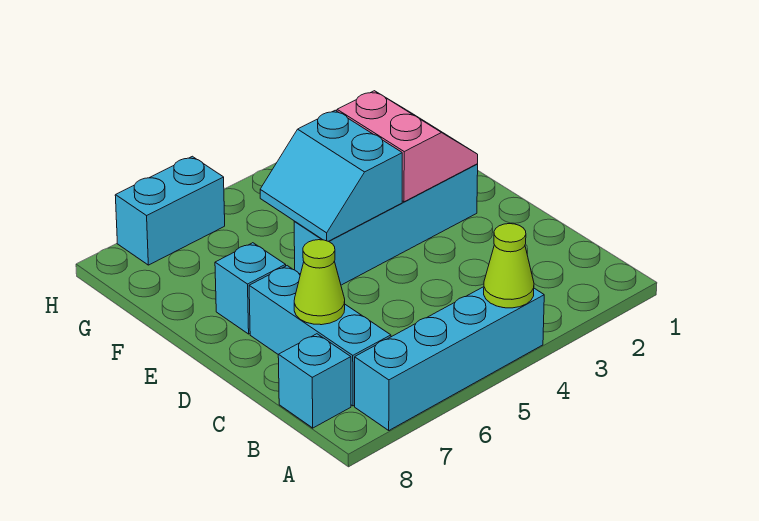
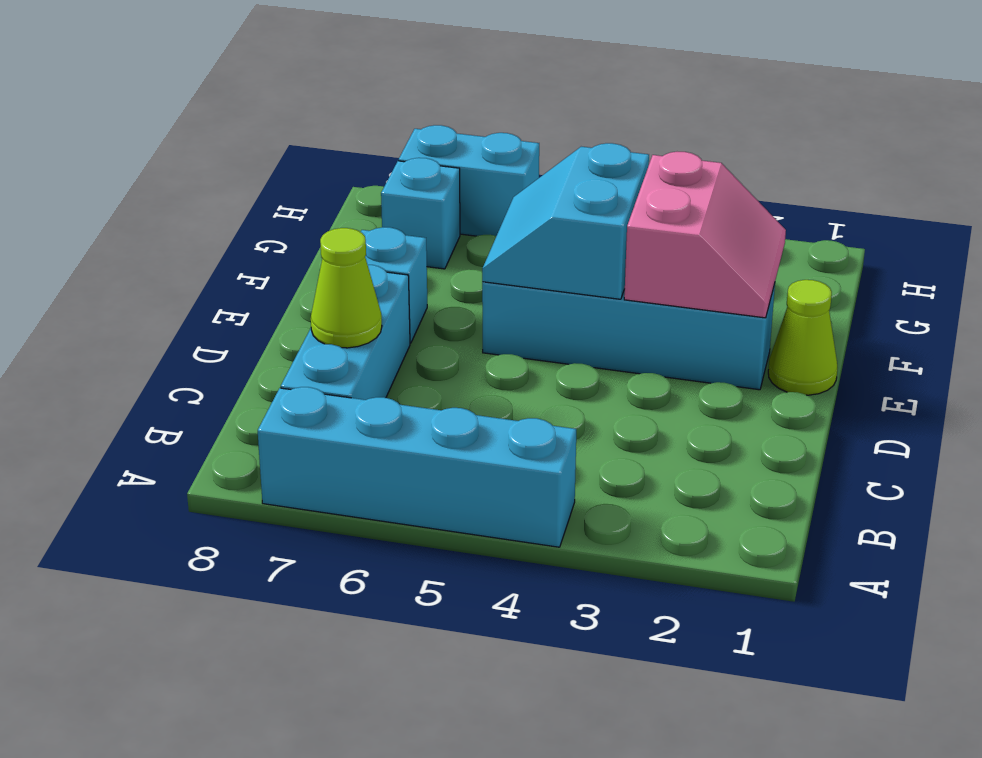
lime 1x1 cone [484,224,534,308] -> lime 1x1 cone moved to [768,280,837,395]
cyan 1x1 brick [278,334,351,428] -> cyan 1x1 brick moved to [381,158,460,269]

